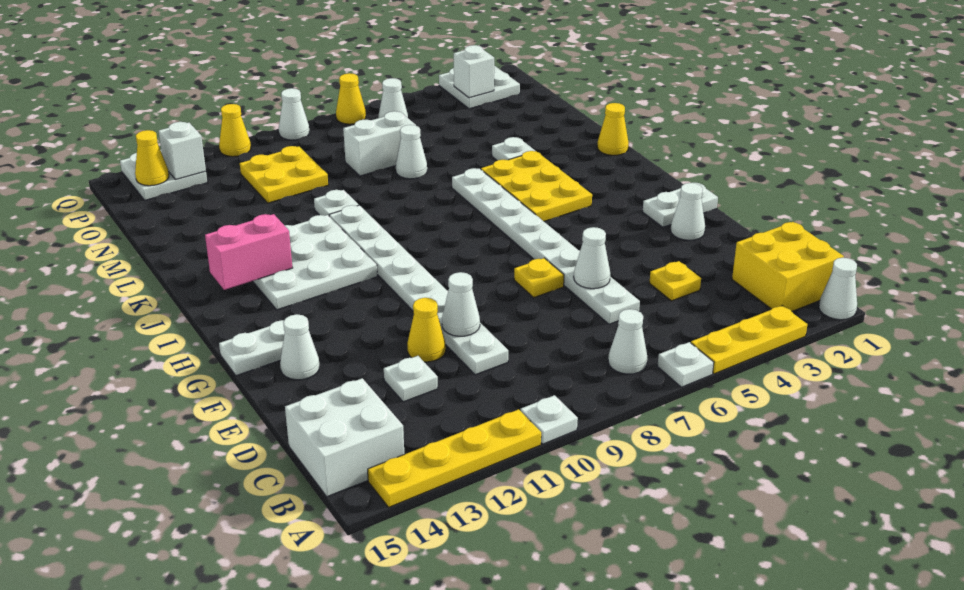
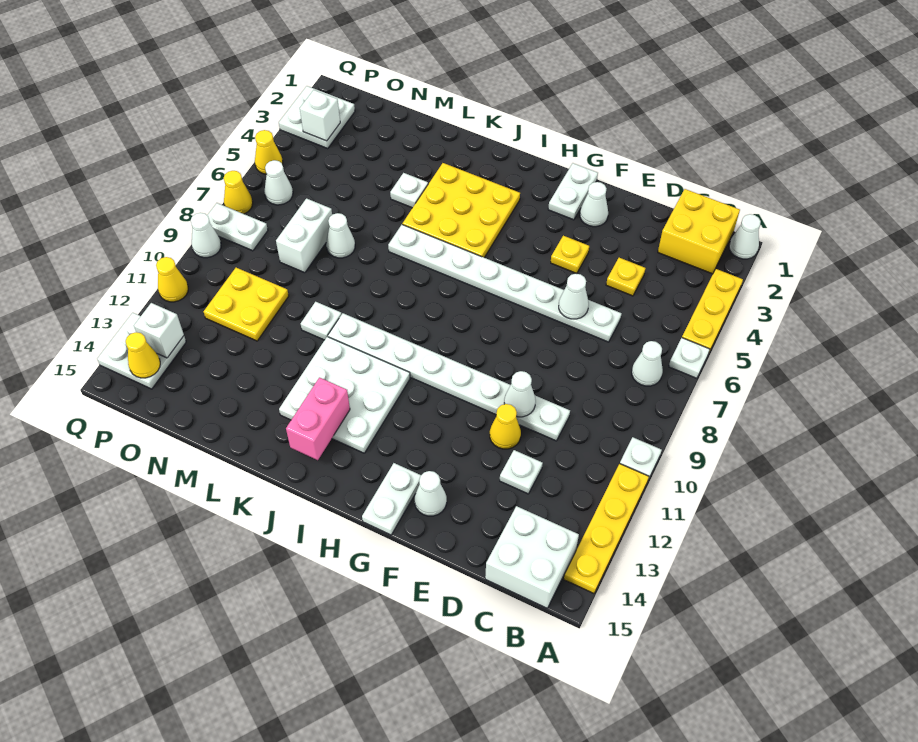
yellow 1x1 plate [514,258,564,297] -> yellow 1x1 plate moved to [551,236,589,274]
yellow 2x3 plate [481,151,592,221] -> yellow 3x3 plate [402,163,520,258]
yellow 1x1 cone [597,103,629,155] -> yellow 1x1 cone moved to [255,130,283,174]
none -> white 1x2 plate [207,203,268,251]

